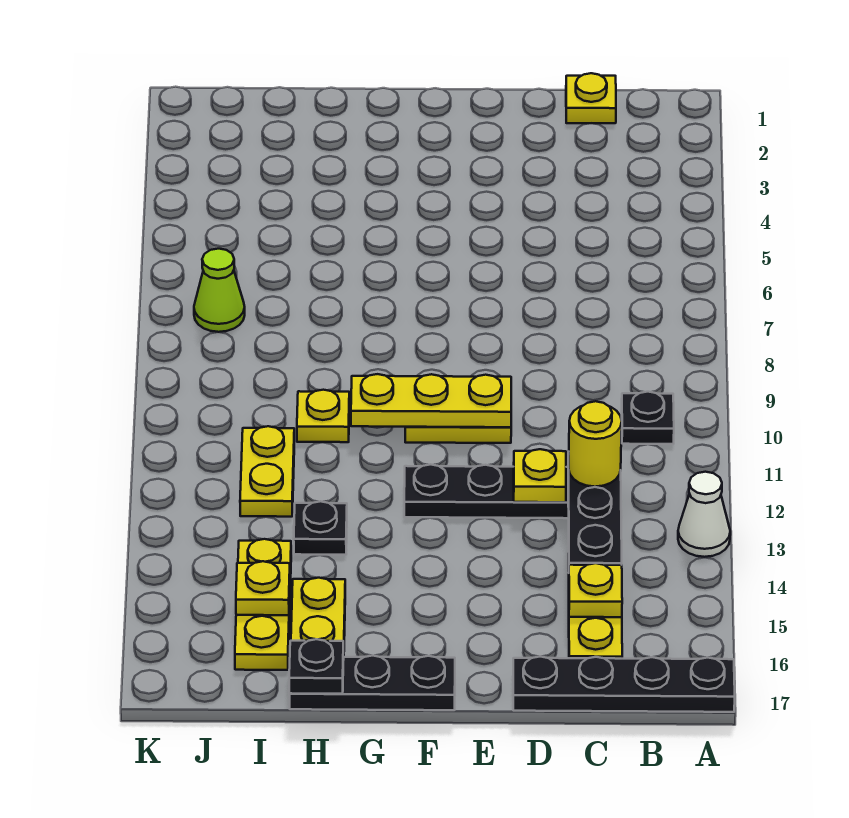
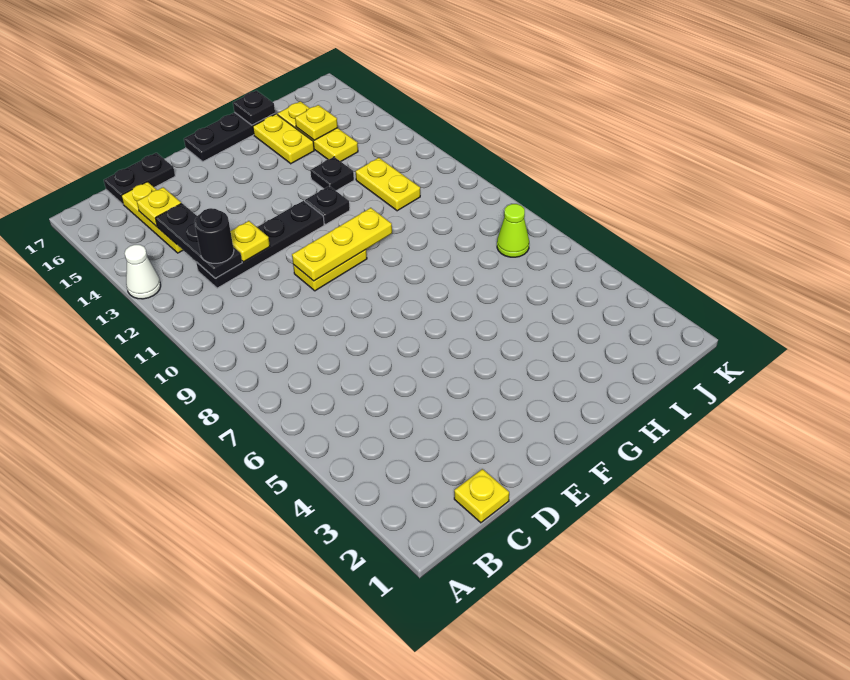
black 1x4 plate [513,657,735,712] -> black 1x2 plate [104,153,175,204]
black 1x1 plate [622,392,674,444] -> black 1x1 plate moved to [305,186,350,225]
yellow 1x1 round brick [569,401,622,487] -> black 1x1 round brick [194,208,234,263]
yellow 1x1 plate [297,390,349,442] -> none

